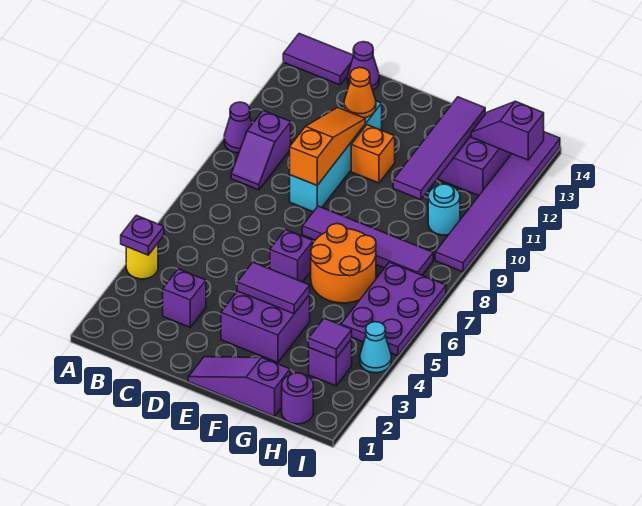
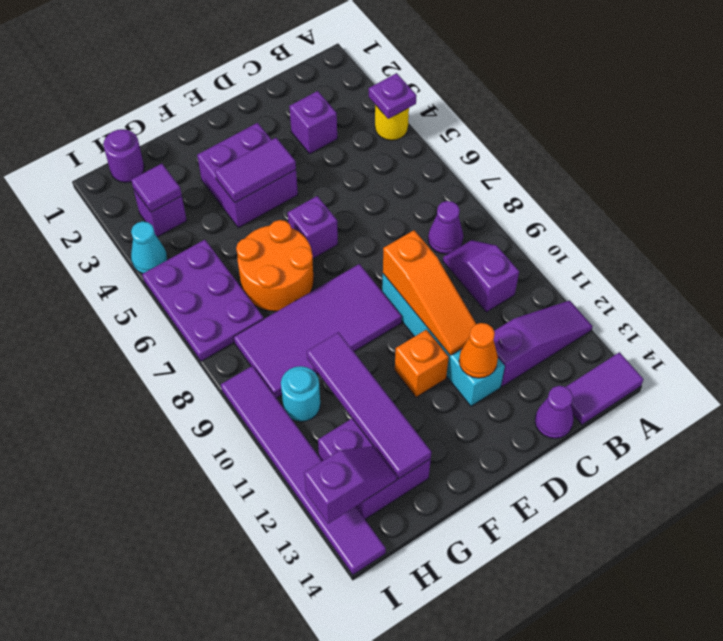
purple 1x1 cone [224,102,252,153] -> purple 1x1 cone moved to [428,201,463,254]
purple 1x3 slope [188,357,290,416] -> purple 1x3 slope moved to [494,301,593,386]
purple 1x4 tile [302,206,433,275] -> purple 2x4 tile [234,264,402,398]

